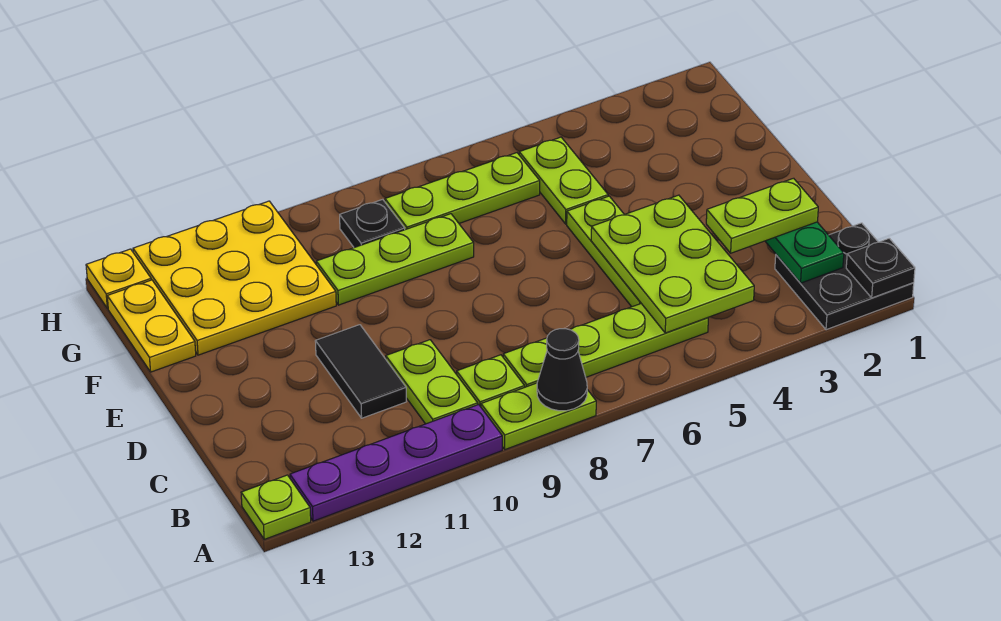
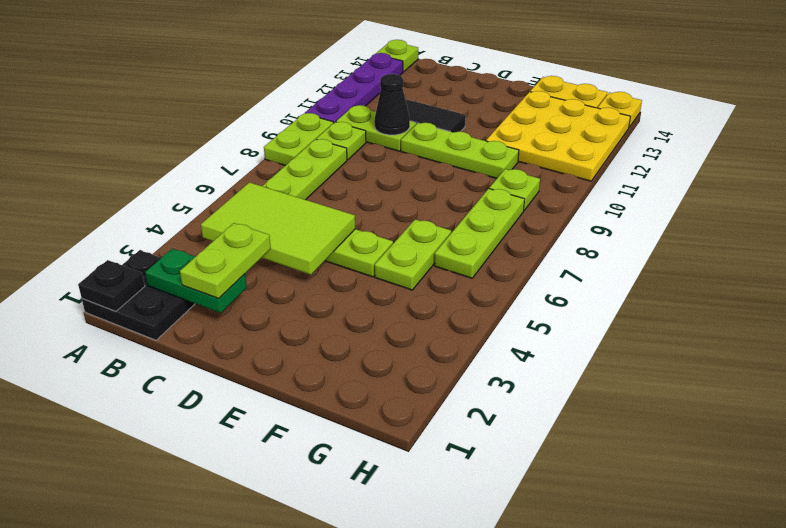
black 1x1 cone [537,329,587,411] -> black 1x1 cone moved to [374,74,410,135]
lime 2x3 plate [591,195,754,333] -> lime 2x3 tile [201,182,355,275]
lime 1x2 plate [519,137,608,224] -> lime 1x2 plate turned to [375,219,451,290]
lime 1x3 plate [316,214,474,305] -> lime 1x3 plate turned to [401,123,519,178]
black 1x1 plate [340,199,405,248] -> lime 1x1 plate [489,169,540,210]

